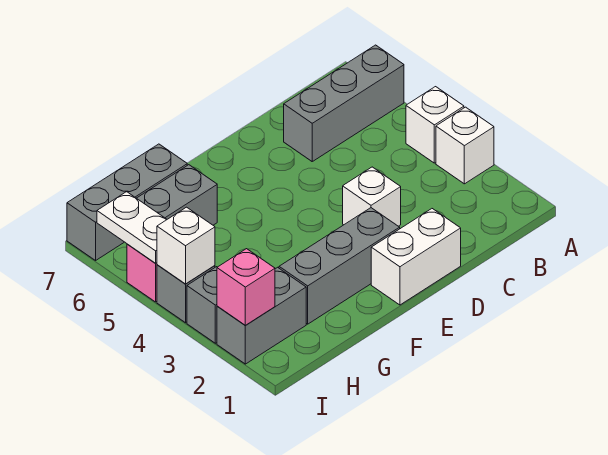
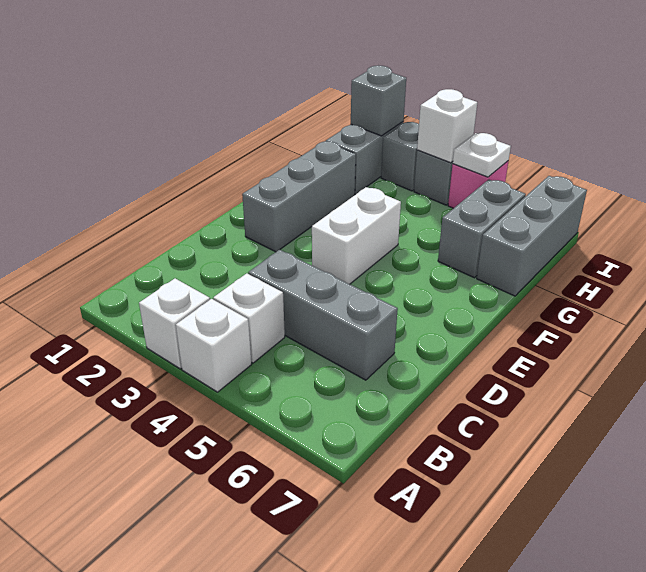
grey 1x3 brick [284,45,404,161] -> grey 1x3 brick turned to [248,250,398,380]
white 1x2 brick [371,209,461,305] -> white 1x2 brick moved to [312,187,401,284]
white 1x1 brick [343,167,401,226] -> white 1x1 brick moved to [213,273,285,363]
pink 1x1 brick [217,249,275,326] -> grey 1x1 brick [351,66,406,136]
white 1x2 plate [97,192,167,263] -> white 1x1 plate [453,133,511,177]

